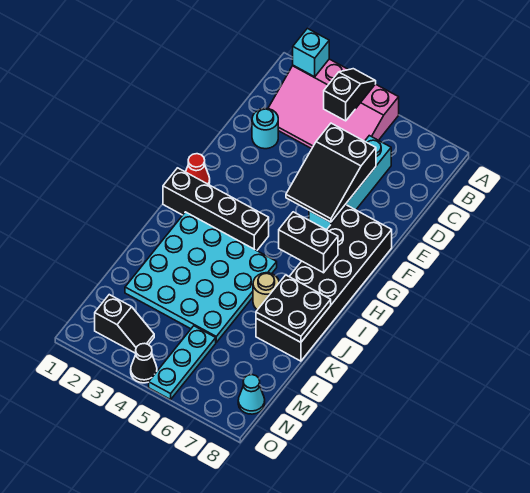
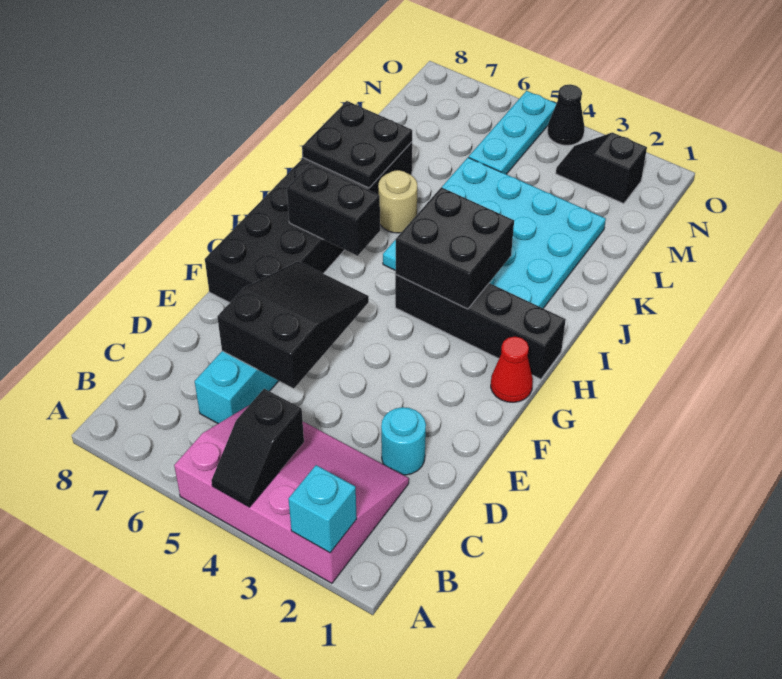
none -> black 2x2 brick [395,187,514,309]
cyan 1x1 cone [238,375,265,414] -> none

